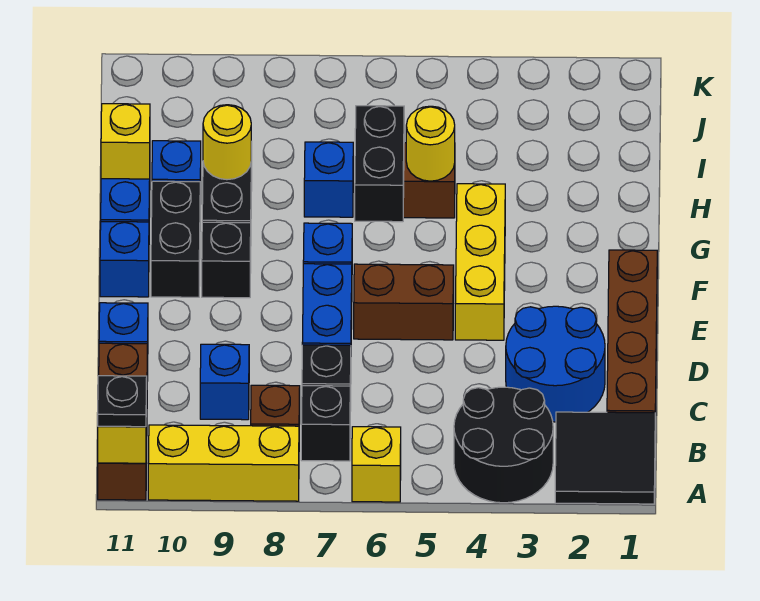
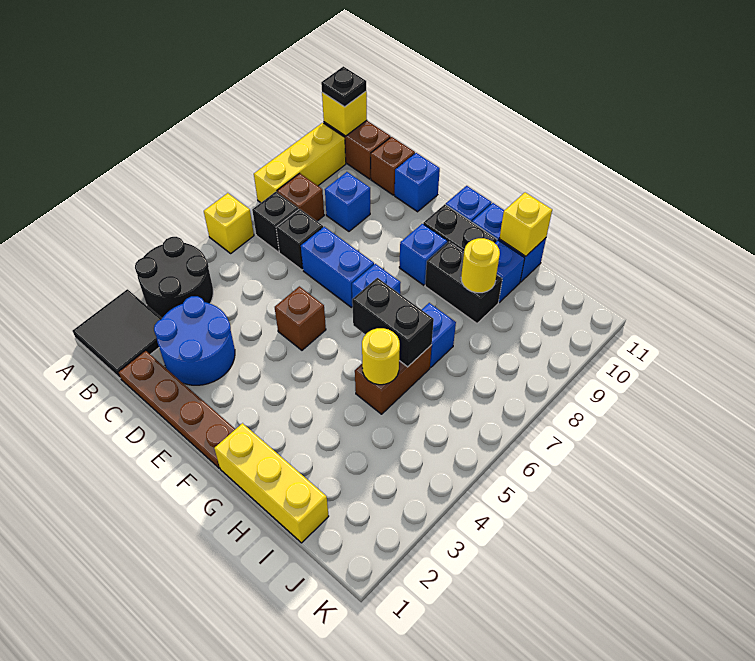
yellow 1x3 brick [455,184,505,340] -> yellow 1x3 brick moved to [214,423,329,543]
brown 1x2 brick [354,264,454,340] -> brown 1x1 brick [275,286,326,350]
black 1x1 brick [202,222,251,298] -> blue 1x1 brick [399,224,447,285]

